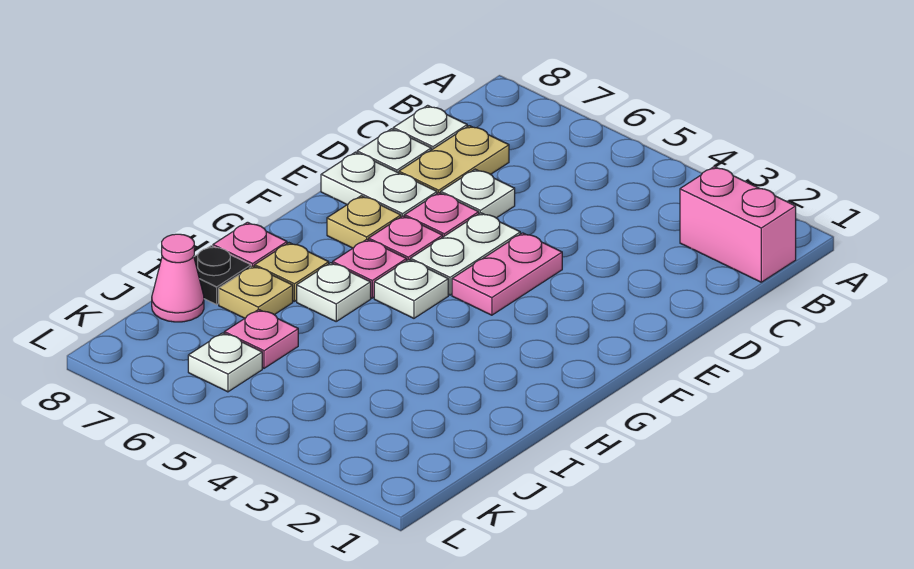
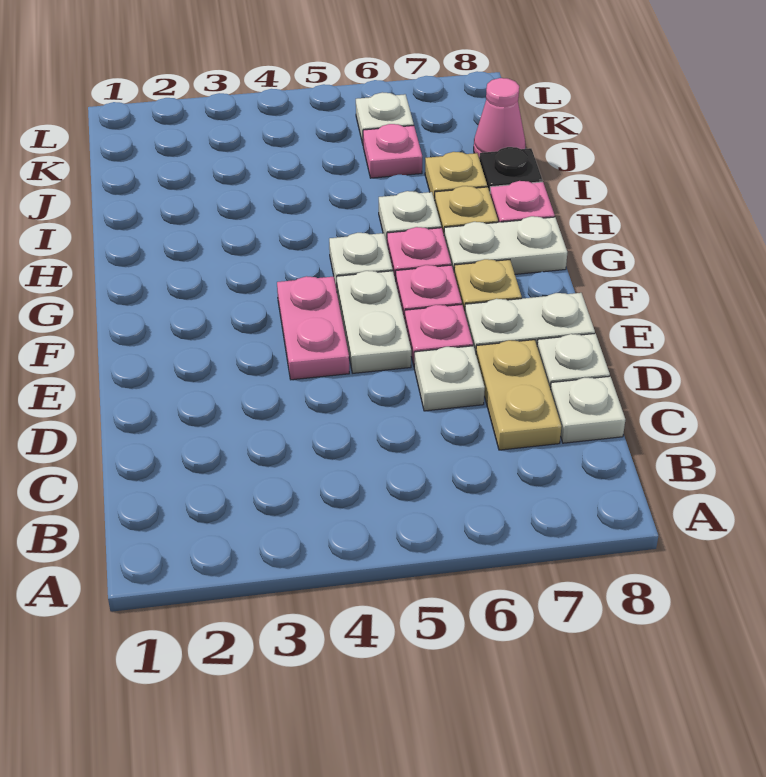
pink 1x2 brick [680,167,796,282] -> none
none -> white 1x2 plate [444,216,567,274]

